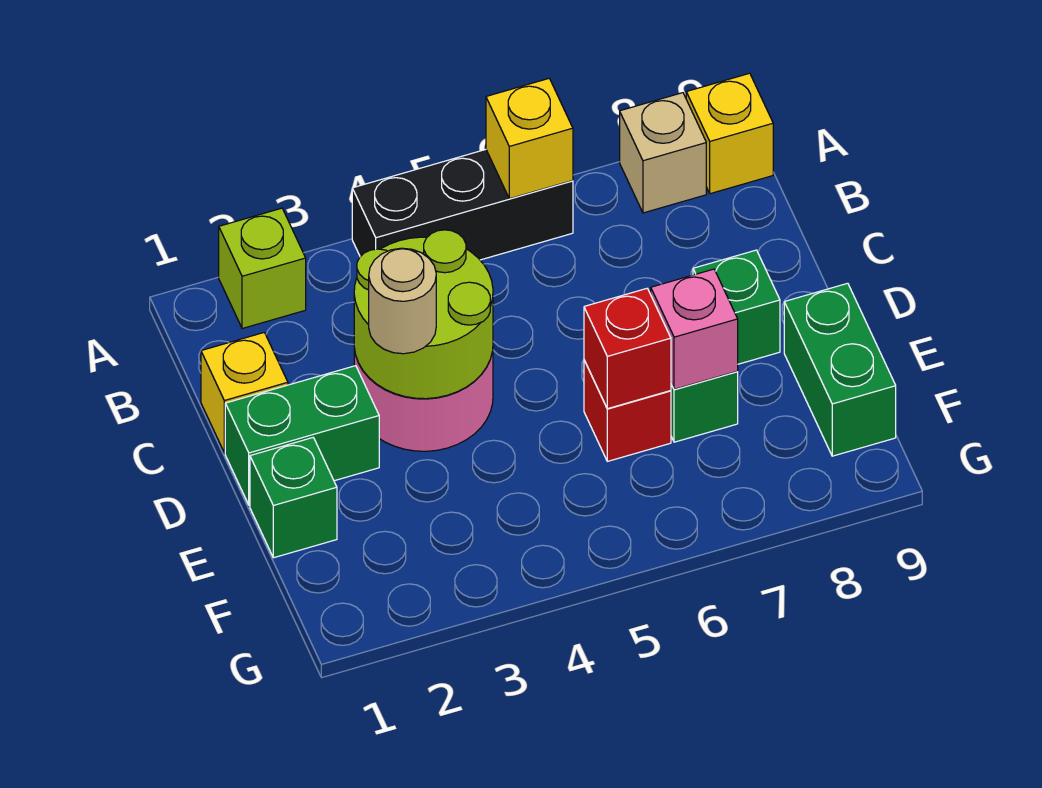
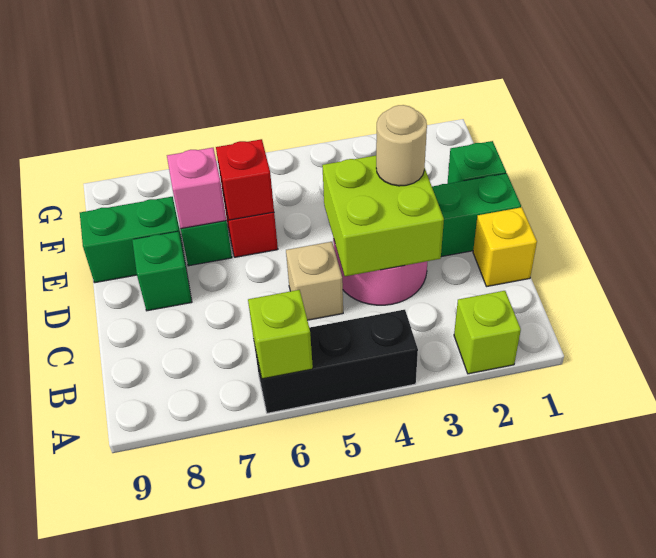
yellow 1x1 brick [486,79,573,199] -> lime 1x1 brick [248,290,313,379]
tan 1x1 brick [620,93,706,213] -> tan 1x1 brick moved to [286,242,343,320]
yellow 1x1 brick [686,73,773,194] -> none
lime 2x2 round brick [354,230,493,399] -> lime 2x2 brick [322,156,444,276]
green 1x2 brick [784,283,896,456] -> green 1x2 brick turned to [80,197,184,283]

